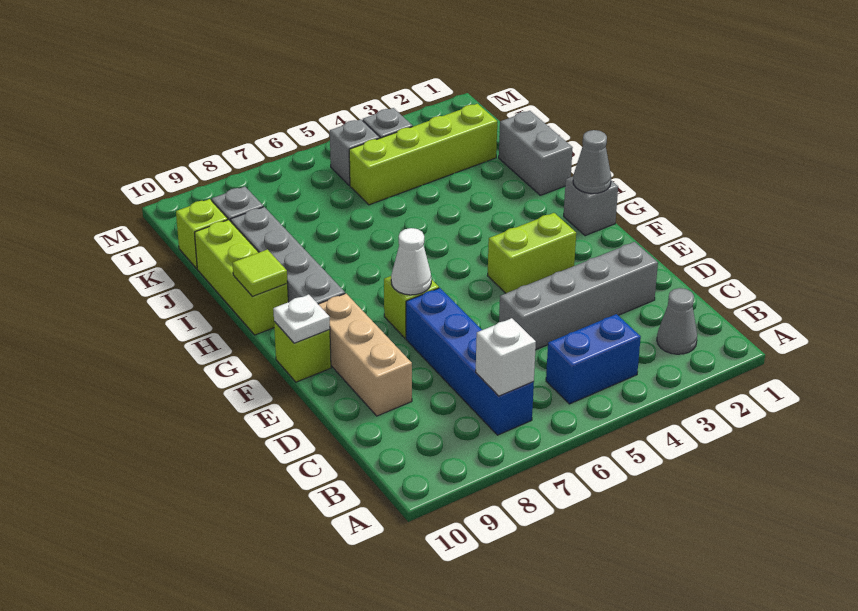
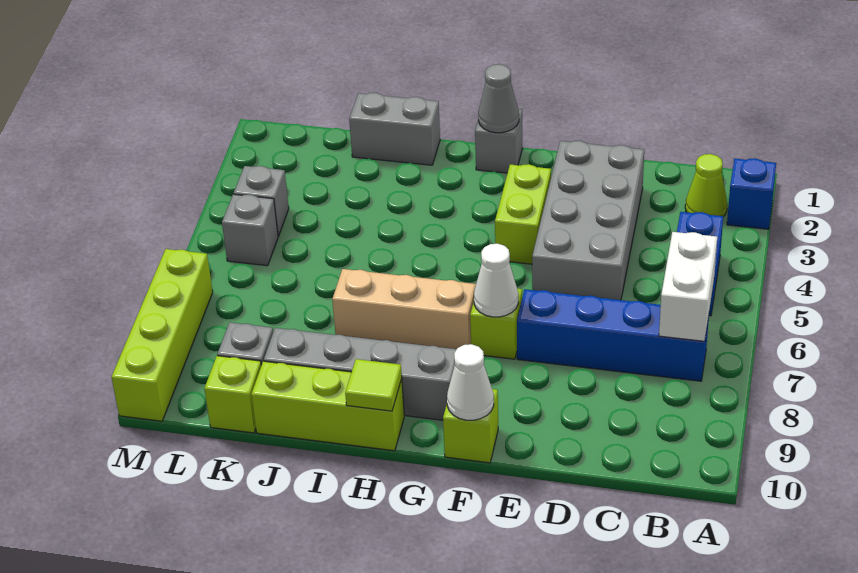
none -> blue 1x1 brick [727,158,776,229]
grey 1x1 cone [657,288,697,354] -> lime 1x1 cone [685,154,727,217]
white 1x1 brick [476,318,536,396] -> white 1x2 brick [659,232,717,341]
grey 1x4 brick [499,242,658,350] -> grey 2x4 brick [532,141,644,300]
tan 1x3 brick [318,294,412,416] -> tan 1x3 brick moved to [332,269,476,349]
white 1x1 plate [273,295,330,343] -> white 1x1 cone [447,344,494,420]
lime 1x4 brick [349,104,497,205] -> lime 1x4 brick moved to [111,249,213,421]

